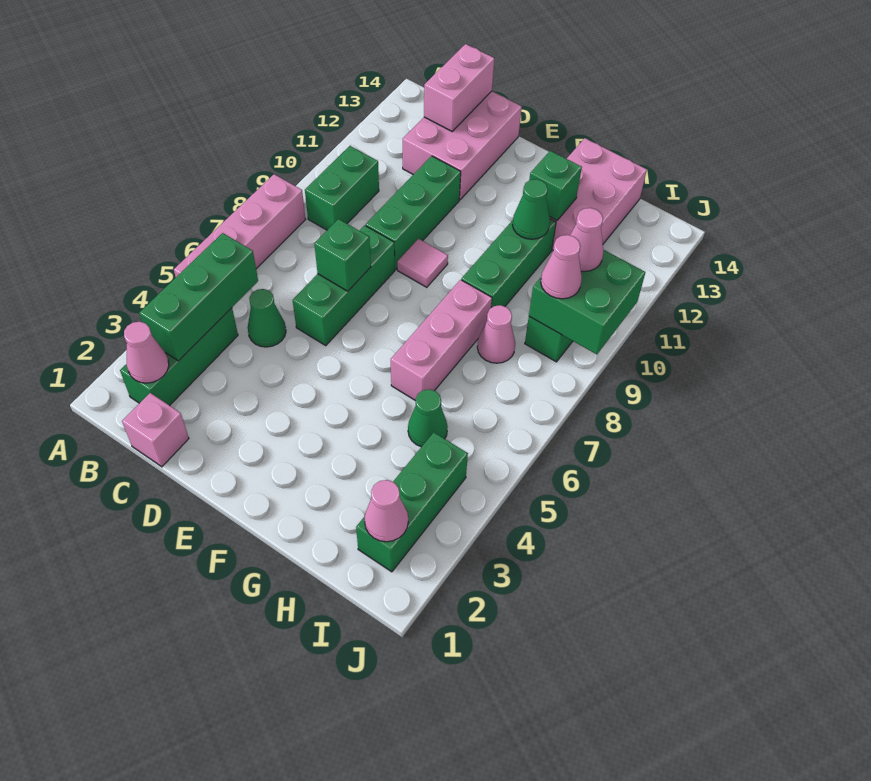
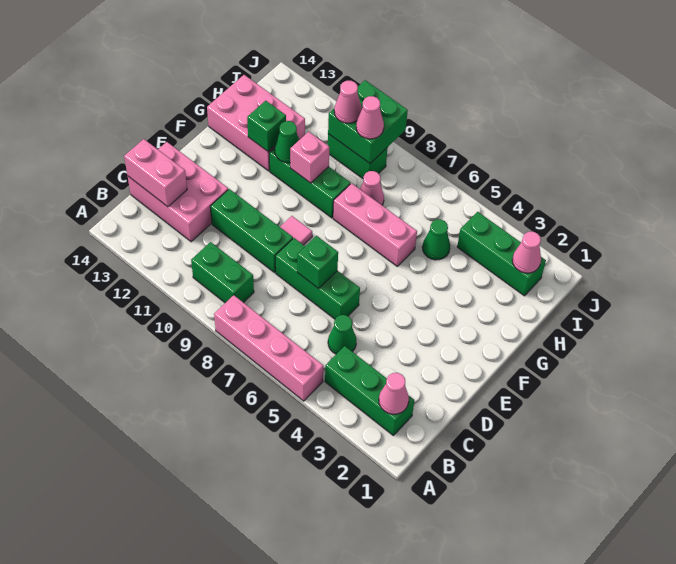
green 1x3 brick [139,233,258,361] -> none
pink 1x1 brick [122,393,189,467] -> pink 1x1 brick moved to [290,132,329,183]

